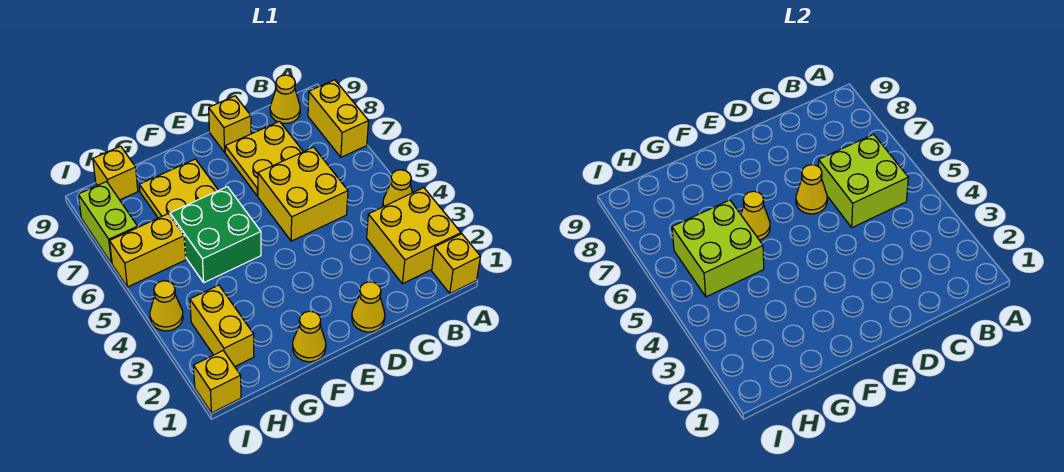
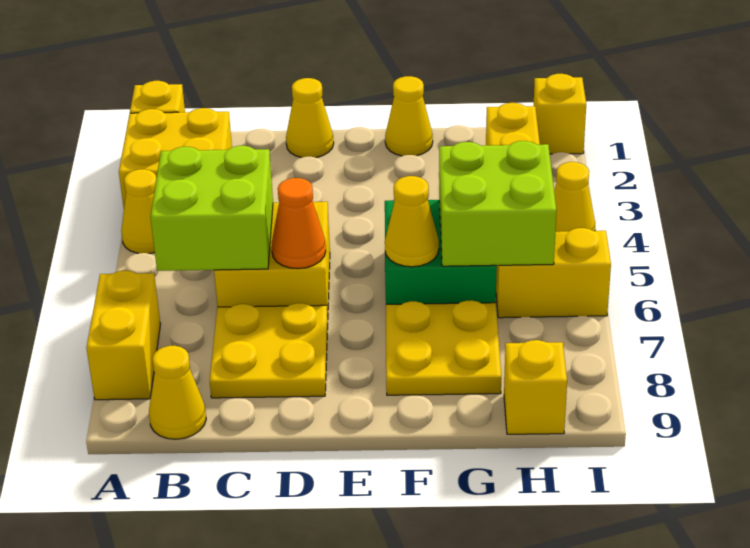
yellow 1x1 cone [796,165,827,214] -> orange 1x1 cone [272,178,326,269]
yellow 1x1 brick [209,96,251,152] -> none
lime 1x2 brick [78,182,138,263] -> none

